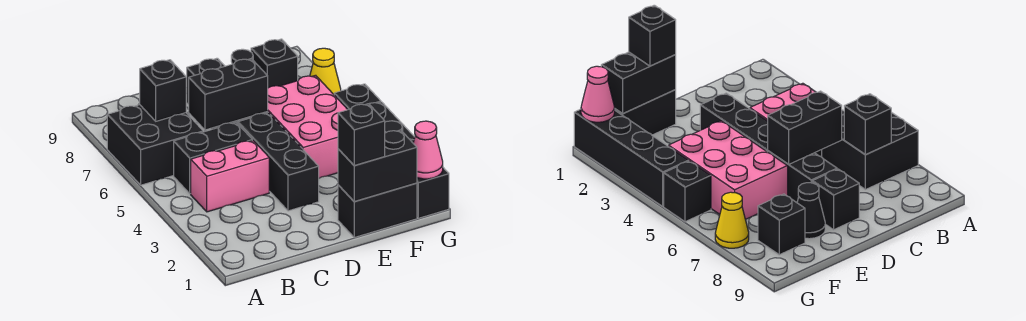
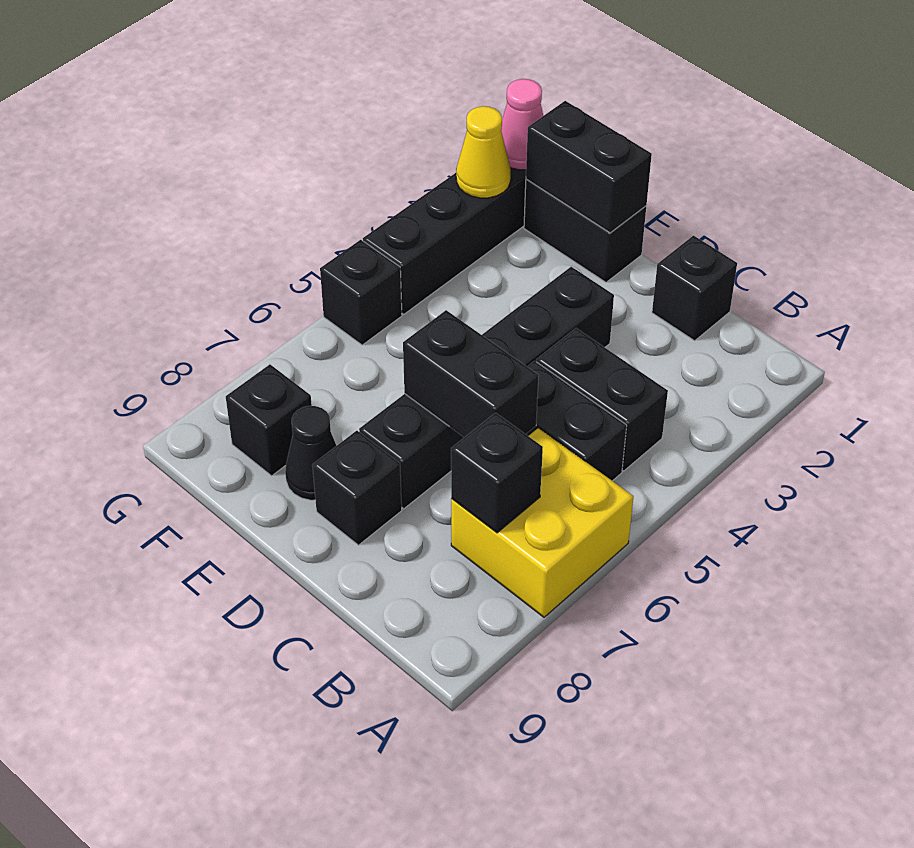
black 2x2 brick [107,105,203,185] -> yellow 2x2 brick [451,428,633,617]
pink 1x2 brick [191,141,269,212] -> black 1x2 brick [536,328,668,471]
black 1x1 brick [338,104,385,166] -> black 1x1 brick moved to [652,236,737,341]
pink 2x3 brick [267,75,348,178] -> none
yellow 1x1 cone [310,48,341,94] -> yellow 1x1 cone moved to [456,106,511,198]

